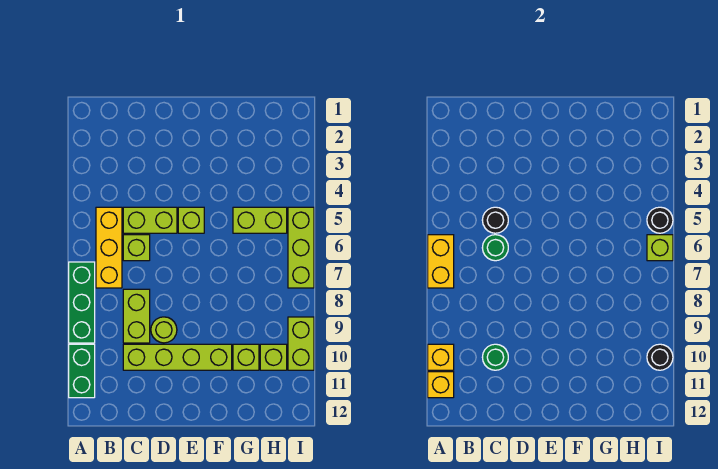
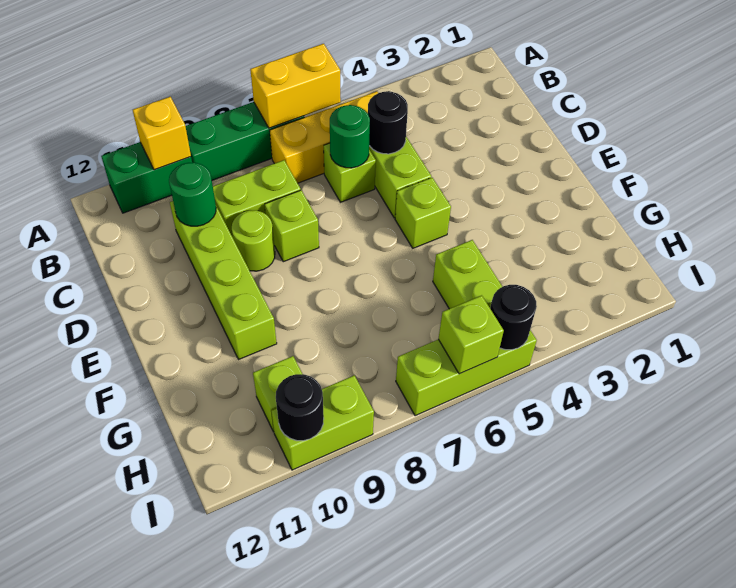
yellow 1x1 brick [428,372,454,398] -> none
lime 1x1 brick [233,344,259,370] -> lime 1x1 brick moved to [265,190,319,262]

